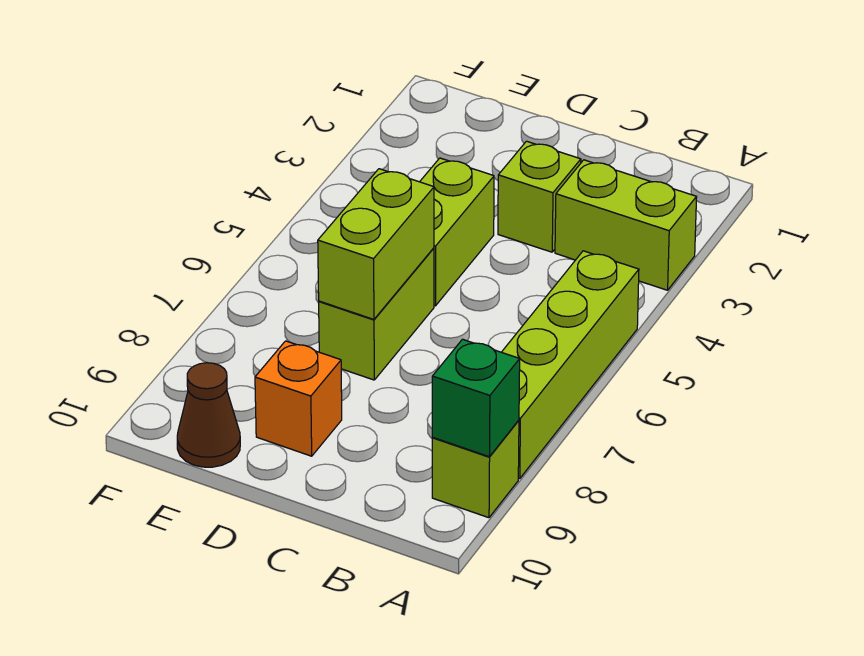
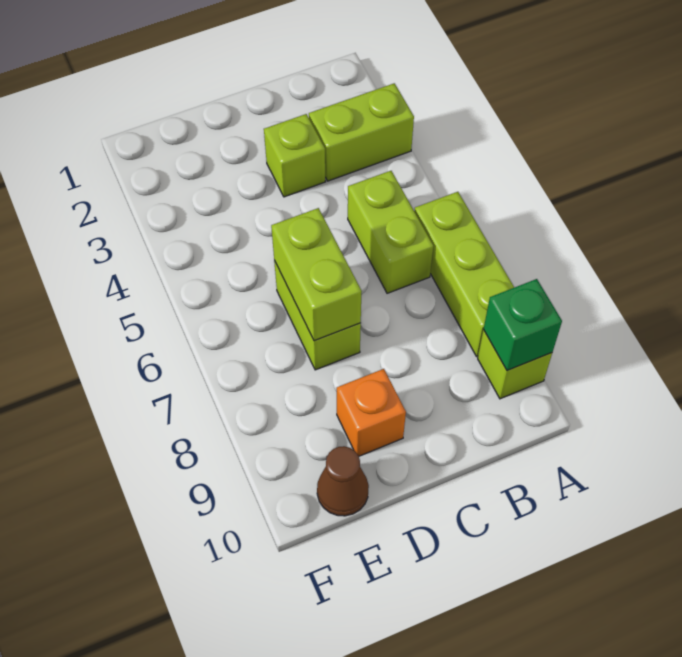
lime 1x4 brick [502,251,639,479] -> lime 1x3 brick [414,192,514,356]
lime 1x2 brick [420,158,494,306] -> lime 1x2 brick moved to [348,171,433,293]

